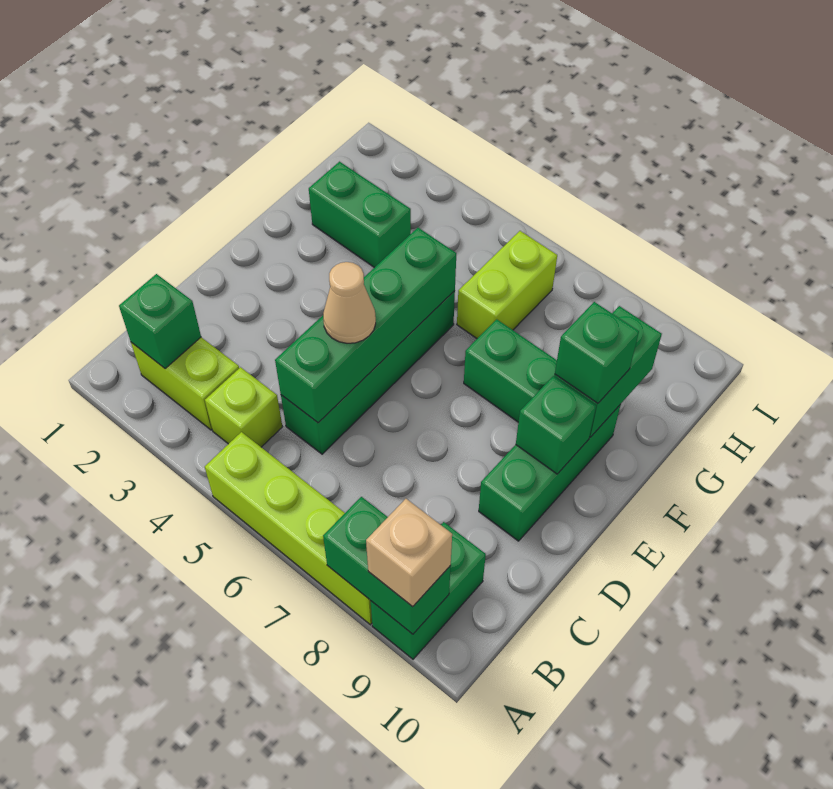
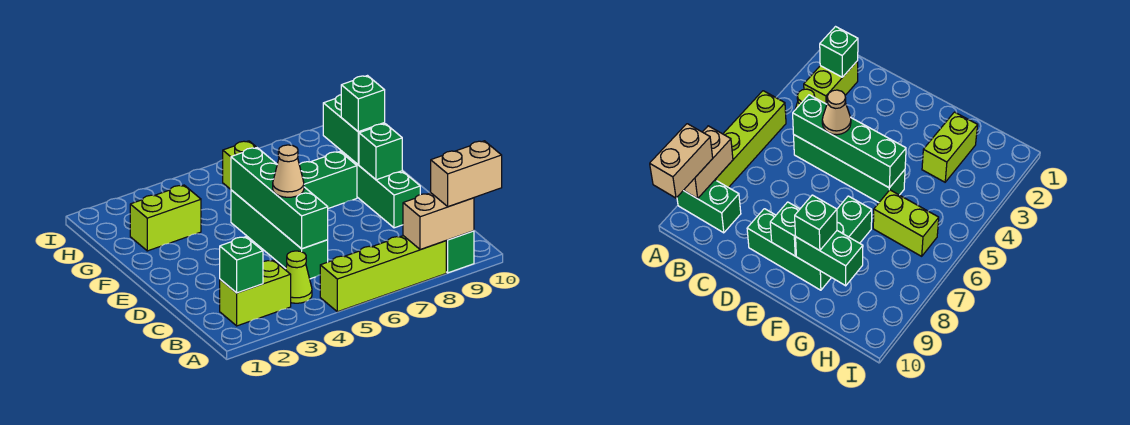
green 1x2 brick [323,497,451,634] -> tan 1x2 brick [403,193,474,250]
tan 1x1 brick [366,499,452,607] -> tan 1x2 brick [431,141,502,207]
lime 1x1 brick [205,367,282,447] -> lime 1x1 cone [286,251,312,303]
green 1x2 brick [309,162,411,268] -> lime 1x2 brick [130,185,201,251]

